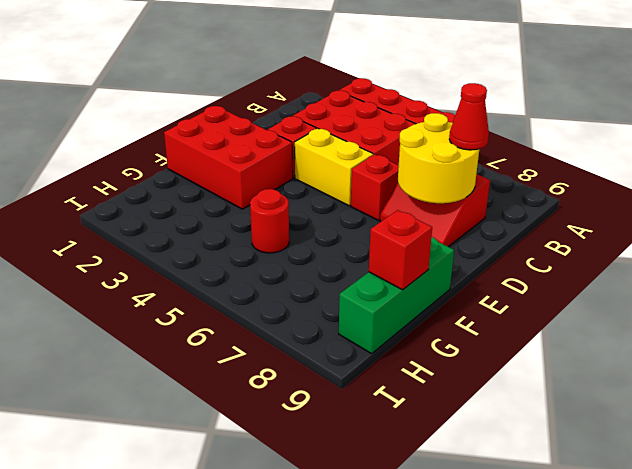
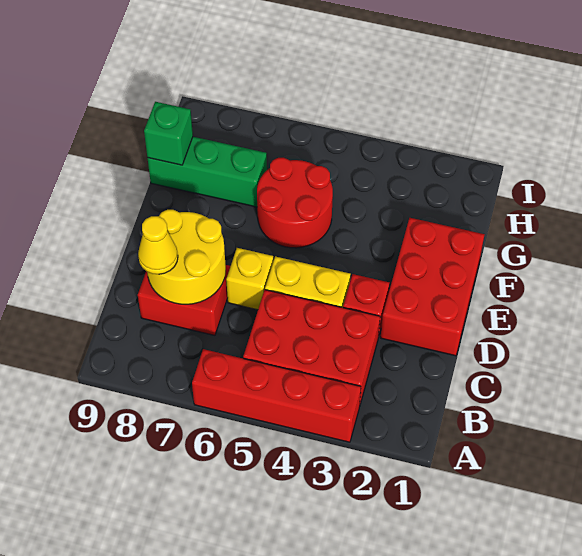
red 1x1 cone [449,83,489,150] -> yellow 1x1 cone [138,216,178,274]
red 1x1 brick [351,155,399,220] -> yellow 1x1 brick [226,248,273,310]
red 2x3 brick [164,106,293,209] -> red 2x3 brick turned to [381,218,485,356]
green 1x3 brick [339,237,454,354] -> green 1x3 brick turned to [148,137,267,207]
red 1x1 round brick [250,189,289,253] -> red 2x2 round brick [257,158,333,248]
red 1x1 brick [369,210,432,290] -> green 1x1 brick [144,102,193,165]

